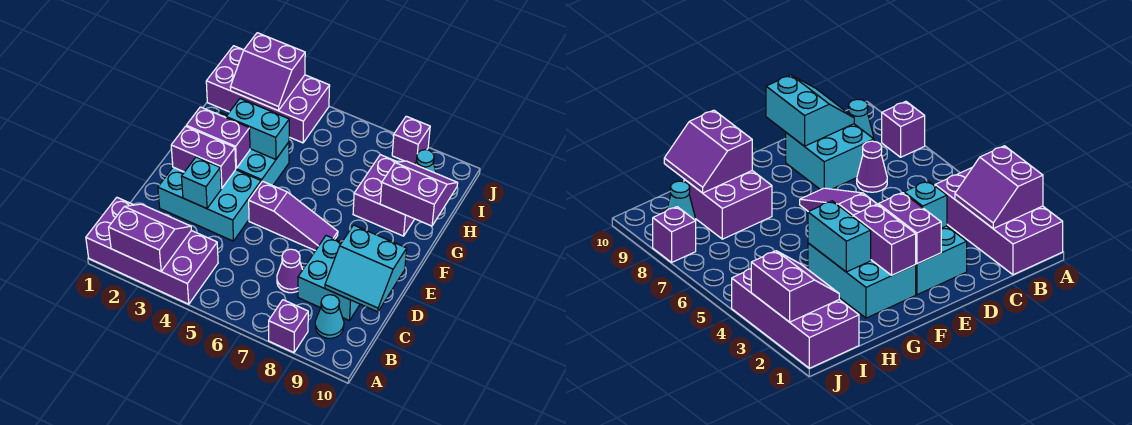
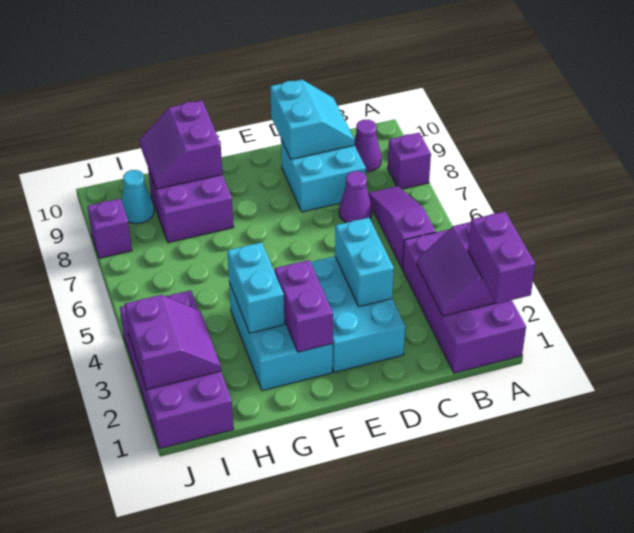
cyan 1x1 cone [315,295,344,338] -> purple 1x1 cone [354,120,381,172]
cyan 1x1 brick [181,157,221,209] -> cyan 1x2 brick [335,218,394,307]
purple 1x2 brick [171,126,236,188] -> purple 1x2 brick moved to [468,212,535,304]
purple 1x3 slope [249,181,338,251] -> purple 1x3 slope moved to [368,186,436,267]

